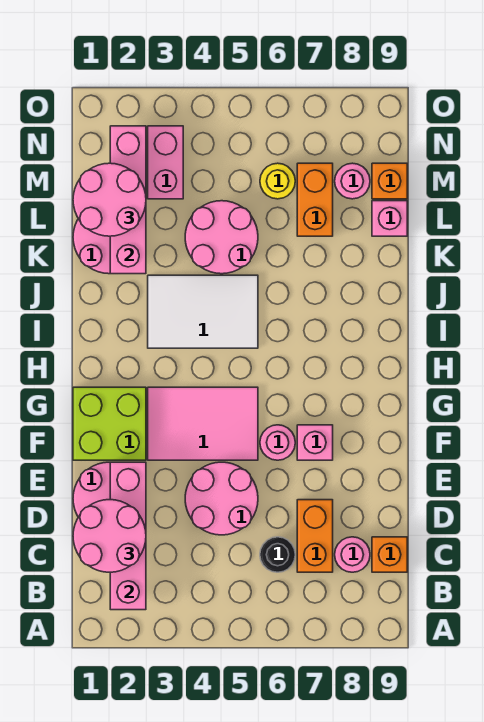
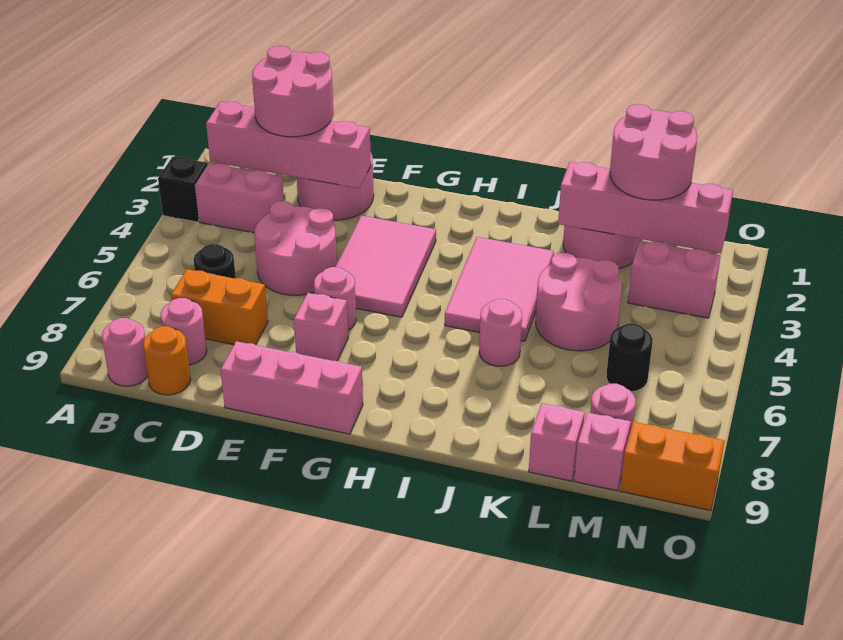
none -> black 1x1 brick [158,157,208,222]
none -> pink 1x2 brick [195,163,284,233]
none -> pink 1x1 round brick [102,318,148,386]
orange 1x1 brick [372,537,407,572] -> orange 1x1 round brick [143,326,191,395]
none -> pink 1x3 brick [221,341,363,434]
lime 2x2 brick [73,387,146,460] -> none
white 2x3 tile [148,275,258,348] -> pink 2x3 tile [445,237,554,341]
none -> pink 1x1 round brick [479,299,522,366]
orange 1x2 brick [297,163,333,236] -> orange 1x2 brick moved to [620,422,725,511]
yellow 1x1 round brick [260,163,295,199] -> black 1x1 round brick [606,324,653,392]
orange 1x1 brick [372,163,407,199] -> pink 1x1 brick [574,412,631,491]

